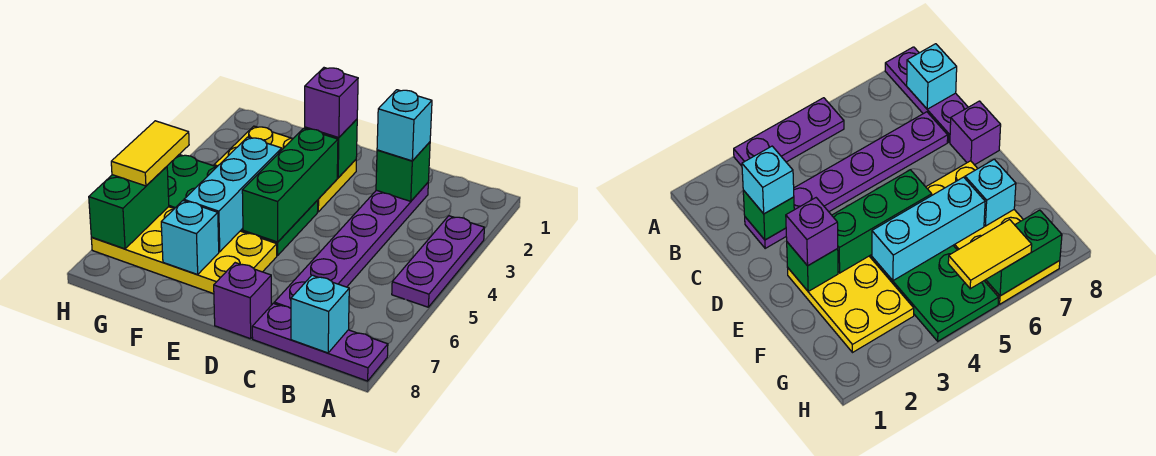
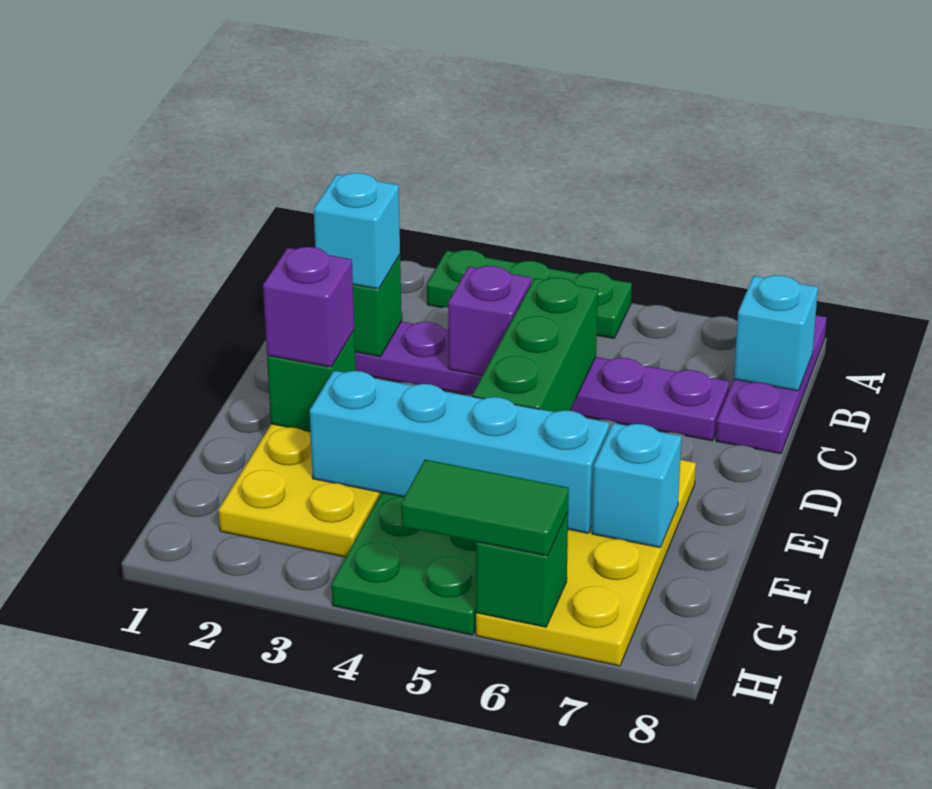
purple 1x3 plate [392,216,485,307] -> green 1x3 plate [427,250,632,339]
purple 1x1 brick [214,263,271,339] -> purple 1x1 brick moved to [448,266,531,376]
green 1x3 brick [242,128,338,242] -> green 1x3 brick turned to [472,277,598,412]
cyan 1x3 brick [184,137,282,252] -> cyan 1x4 brick [310,371,609,533]
yellow 1x2 tile [111,121,189,186] -> green 1x2 tile [401,460,569,556]
green 1x2 brick [89,167,169,249] -> green 1x1 brick [476,513,568,627]

